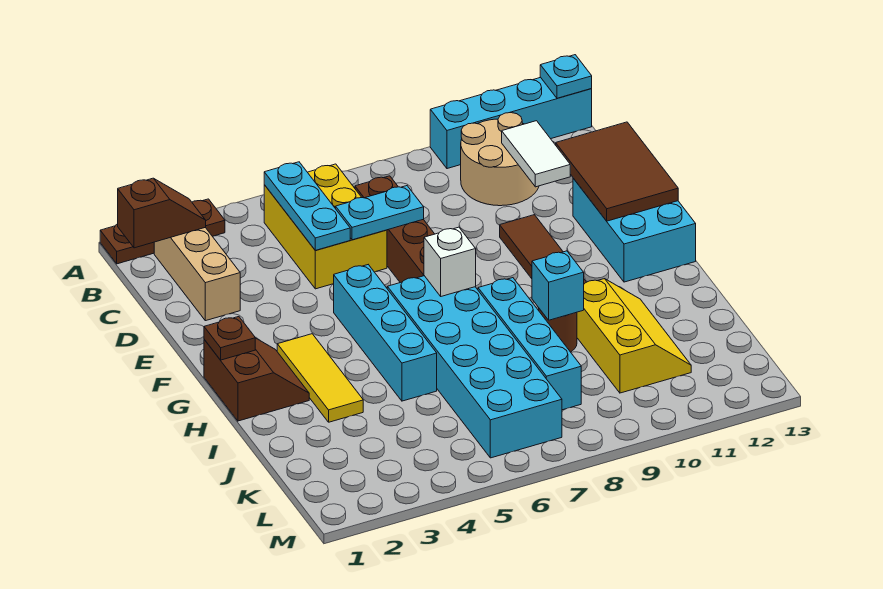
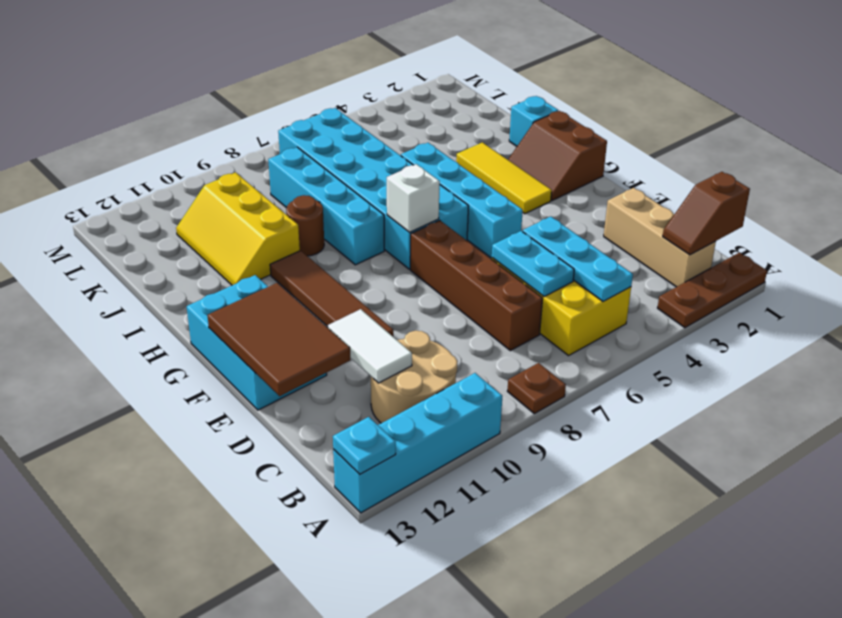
cyan 1x2 plate [336,186,424,240] -> cyan 1x2 plate turned to [492,231,574,296]
brown 1x1 plate [204,317,255,360] -> brown 1x1 plate moved to [507,363,566,414]
cyan 1x1 brick [532,251,584,320] -> cyan 1x1 brick moved to [509,96,558,146]

